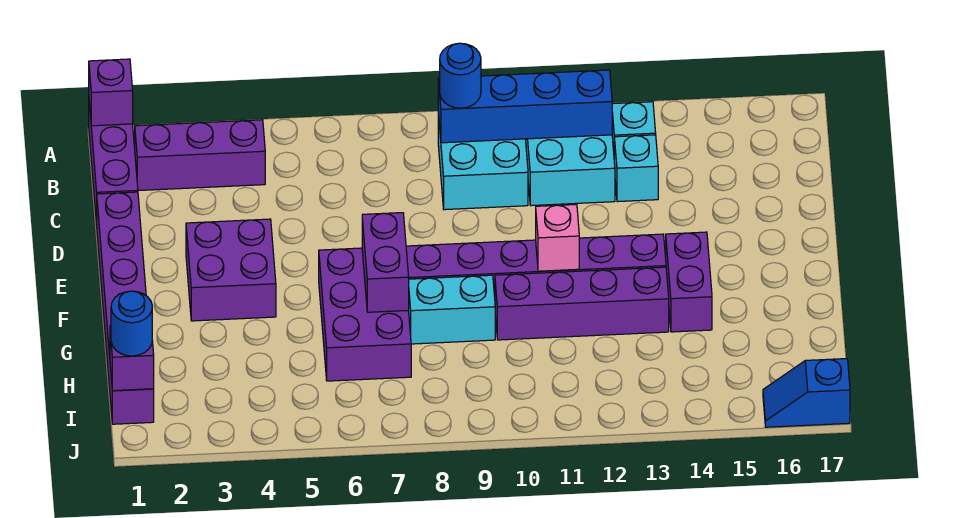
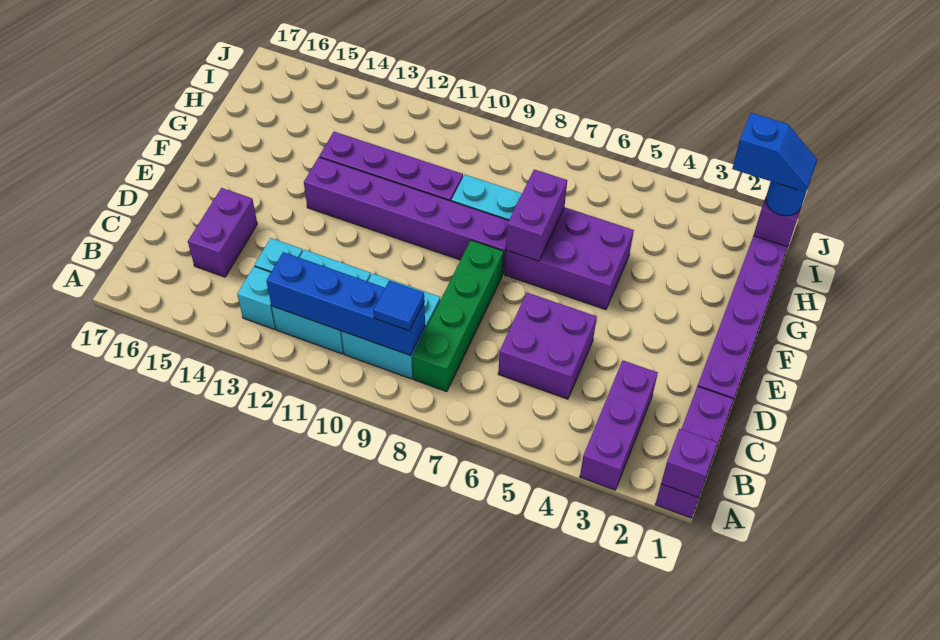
purple 1x3 brick [135,120,265,191] -> purple 1x3 brick turned to [580,361,658,490]
none -> green 1x4 brick [412,240,504,392]
blue 1x1 round brick [440,43,481,108] -> blue 1x1 tile [374,281,424,331]
purple 2x2 brick [186,219,276,321] -> purple 2x2 brick moved to [498,293,597,399]
purple 2x3 brick [319,248,411,381] -> purple 2x3 brick turned to [505,207,634,310]
pink 1x1 brick [536,204,579,271] -> none
purple 1x2 brick [666,232,712,332] -> purple 1x2 brick moved to [188,188,257,277]
blue 1x2 slope [763,359,850,427] -> blue 1x2 slope moved to [732,113,817,192]

